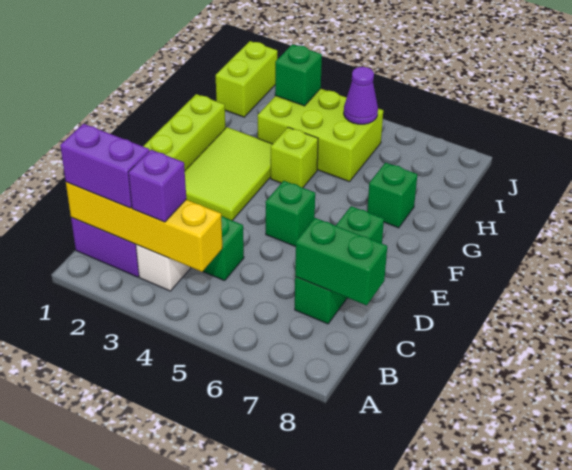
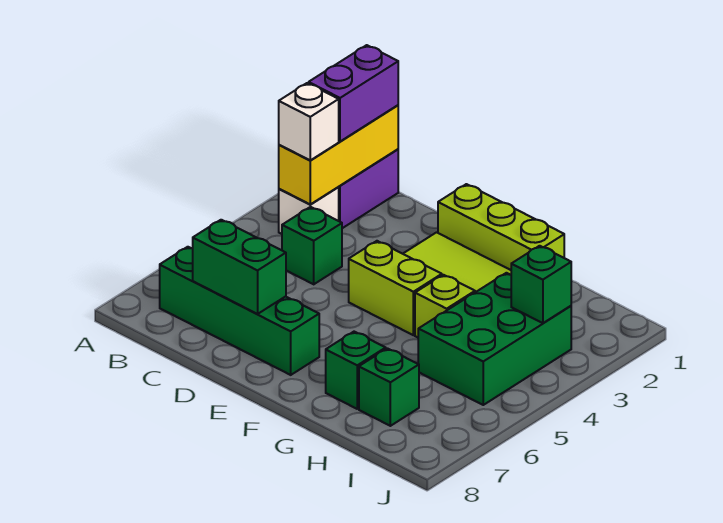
yellow 1x4 brick [66,182,222,272] -> yellow 1x3 brick [279,105,398,205]
purple 1x1 brick [128,150,186,222] -> white 1x1 brick [279,83,339,160]
green 1x3 brick [295,206,384,324] -> green 1x4 brick [160,247,319,375]
green 1x2 brick [295,218,387,305] -> green 1x2 brick turned to [193,220,286,314]
green 1x1 brick [265,181,315,247] -> green 1x1 brick moved to [359,348,419,426]
lime 2x3 brick [258,89,383,182] -> green 2x3 brick [418,273,571,405]
lime 1x2 brick [216,41,277,117] -> lime 1x2 brick moved to [349,241,442,335]
purple 1x1 cone [344,67,378,124] -> none

